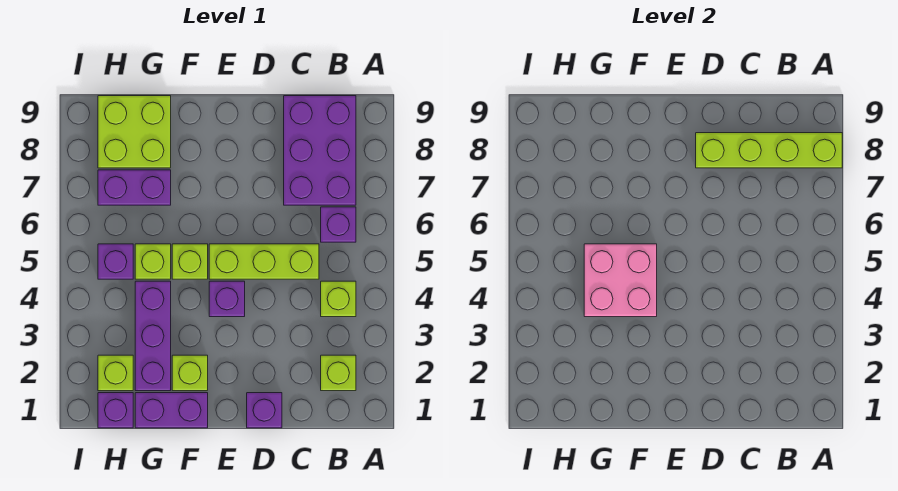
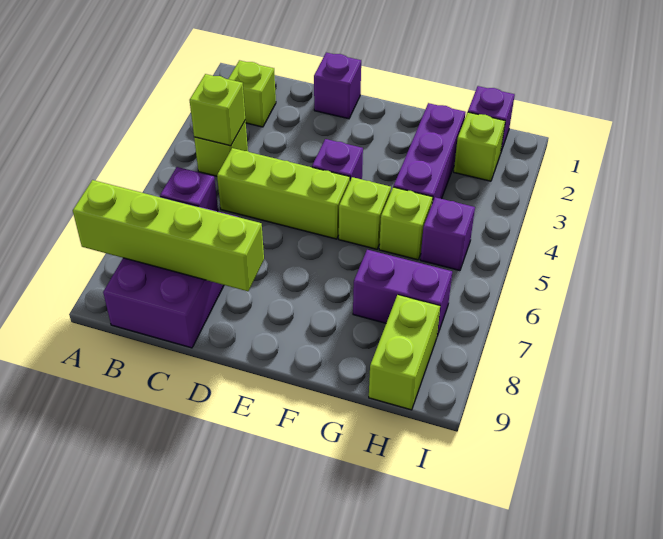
purple 1x2 brick [135,393,208,428] -> none
lime 1x1 brick [172,355,208,391] -> lime 1x1 brick moved to [190,74,245,146]
pink 2x2 brick [584,244,657,317] -> none
lime 2x2 brick [98,96,171,168] -> lime 1x2 brick [369,295,440,410]

